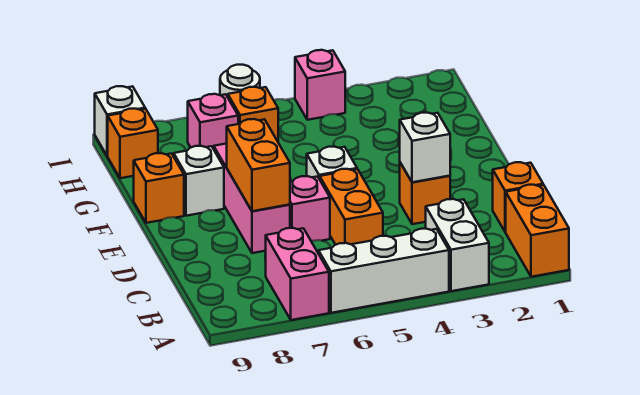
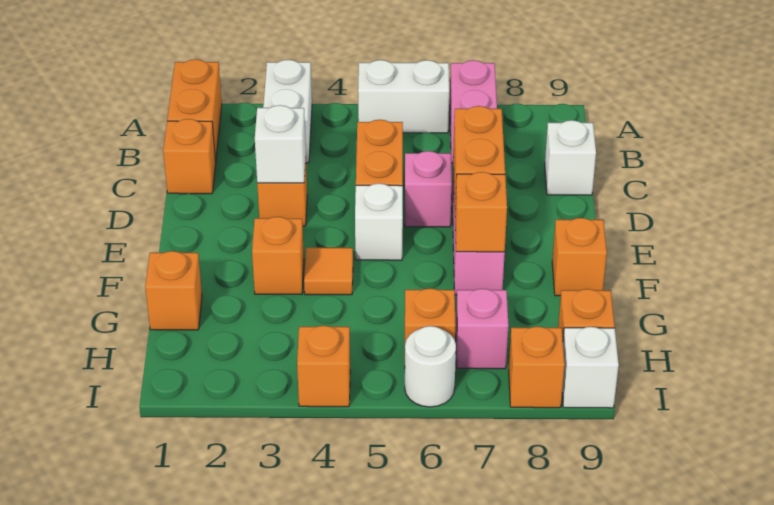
white 1x3 brick [319,229,449,313] -> white 1x2 brick [358,60,449,133]
none -> orange 1x1 brick [252,217,304,294]
none -> orange 1x1 tile [304,248,353,295]
none -> orange 1x1 brick [455,172,507,252]
white 1x1 brick [174,146,224,216] -> white 1x1 brick moved to [545,120,596,195]
none -> orange 1x1 brick [145,251,202,330]
pink 1x1 brick [295,50,345,120] -> orange 1x1 brick [297,326,350,407]
none -> orange 1x1 brick [509,326,565,408]

